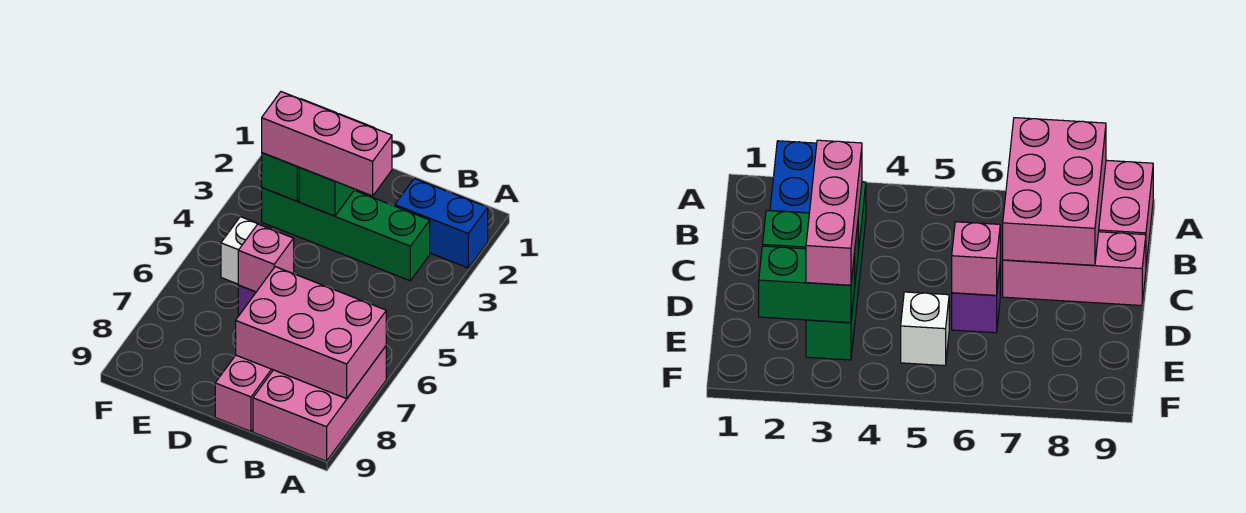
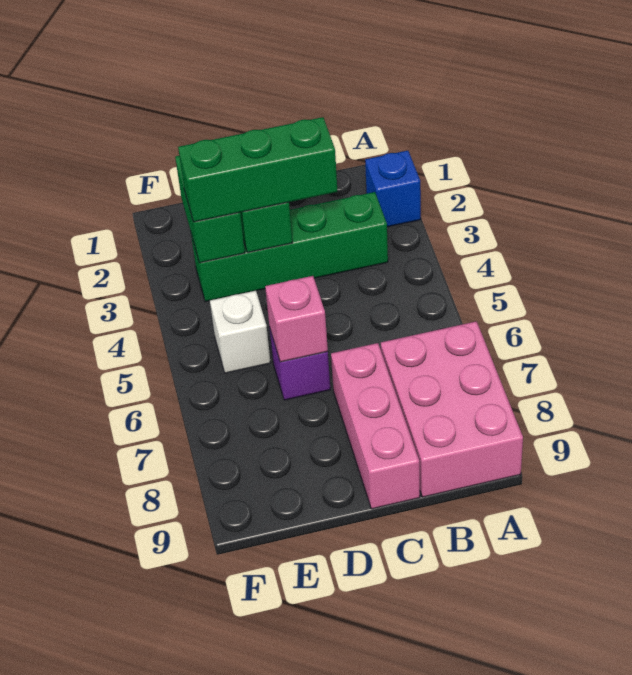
blue 1x2 brick [395,178,488,268] -> blue 1x1 brick [365,151,421,227]
pink 2x3 brick [236,267,386,399] -> none
pink 1x3 brick [262,92,392,196] -> green 1x3 brick [178,117,338,222]

